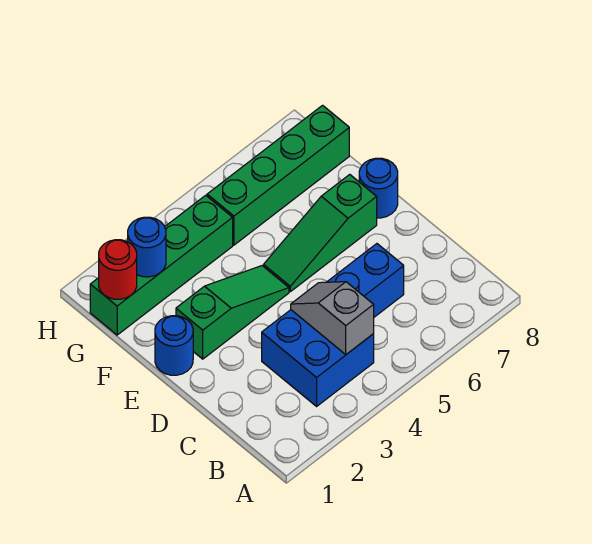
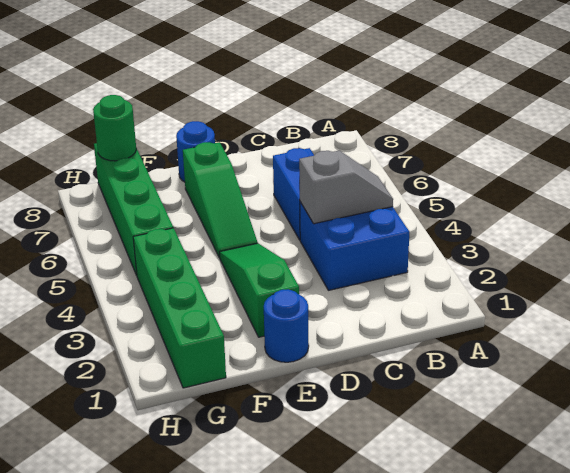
grey 1x2 slope [291,282,374,354] -> grey 1x2 slope turned to [299,151,393,224]
red 1x1 round brick [99,240,137,299] -> none
blue 1x1 round brick [128,217,166,277] -> none
none -> green 1x1 round brick [93,95,136,161]

